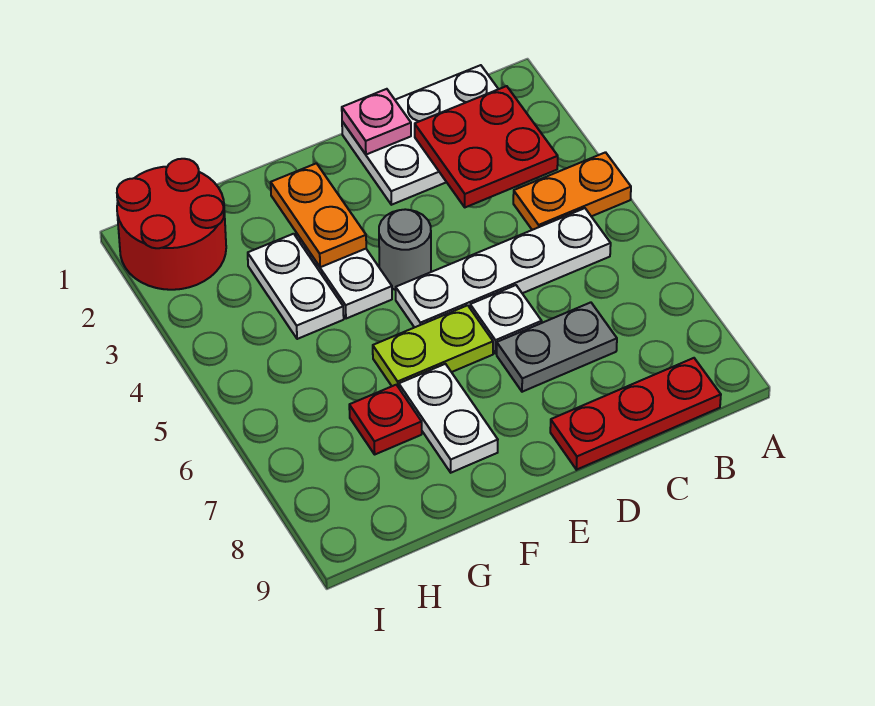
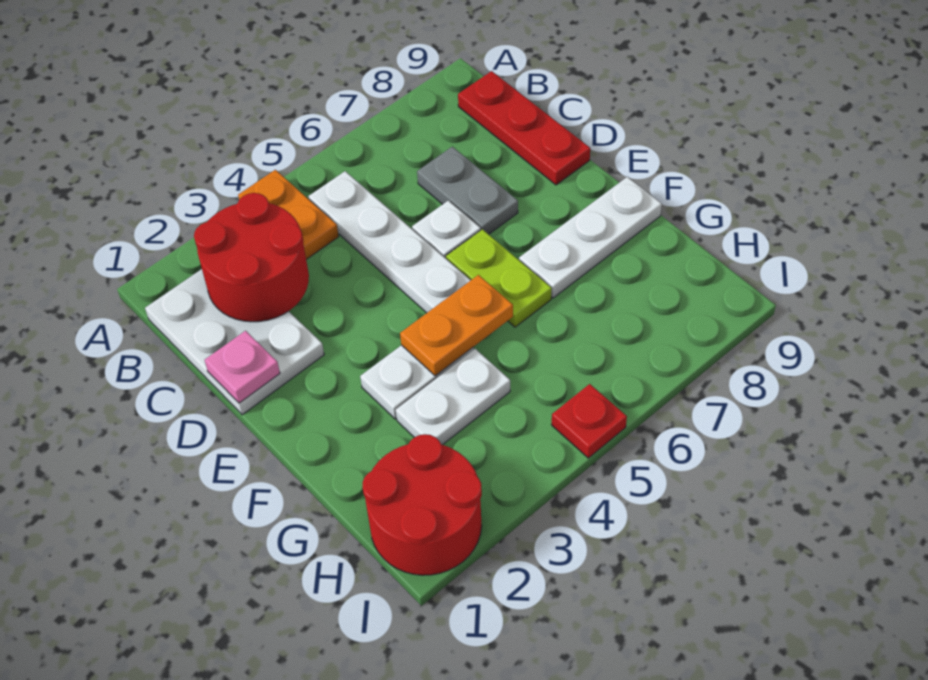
red 2x2 plate [415,86,558,207] -> red 2x2 round brick [194,193,309,322]
grey 1x1 round brick [379,209,431,290] -> none
orange 1x2 plate [271,163,366,267] -> orange 1x2 plate moved to [400,275,513,376]
white 1x2 plate [399,364,498,473] -> white 1x3 plate [519,177,662,298]
red 1x1 plate [349,385,422,454] -> red 1x1 plate moved to [552,384,627,458]

